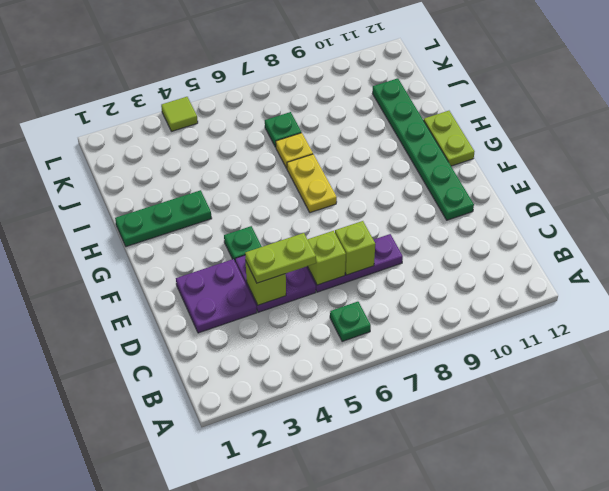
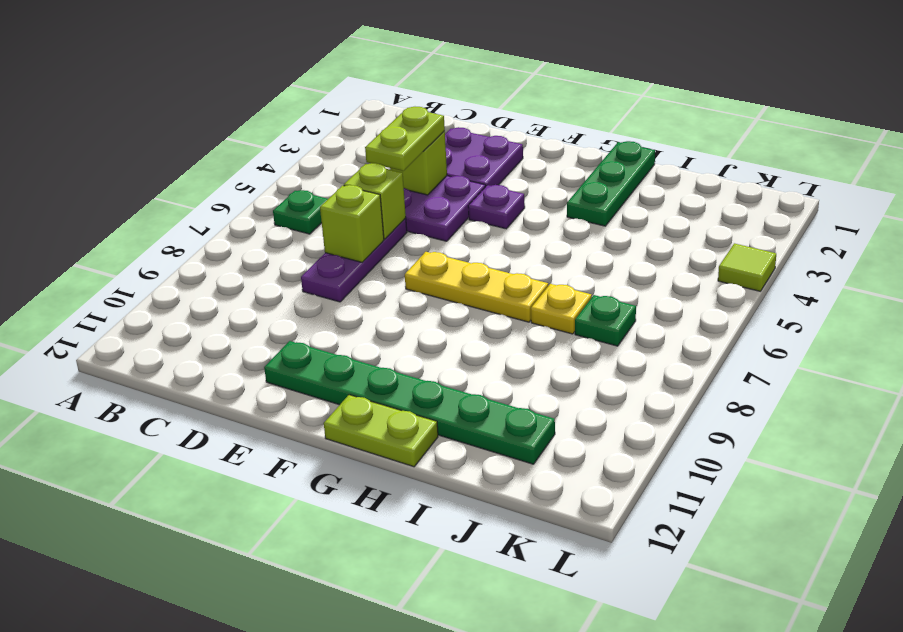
green 1x1 plate [224,226,262,260] -> purple 1x1 plate [468,185,525,229]
yellow 1x2 plate [287,154,337,213] -> yellow 1x3 plate [405,252,548,322]

